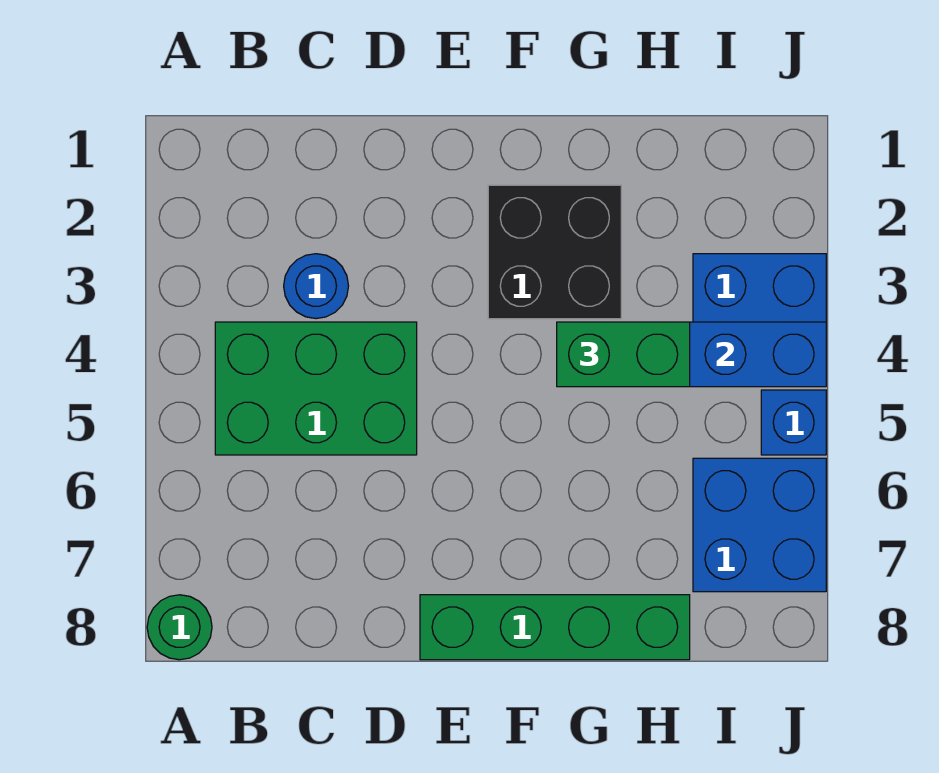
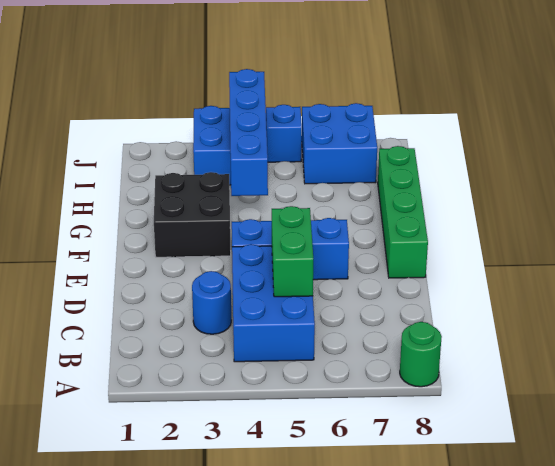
green 2x3 brick [215,322,417,455] -> blue 2x3 brick [232,244,315,362]
none -> blue 1x3 brick [232,218,349,280]
green 1x2 brick [557,322,690,387] -> green 1x2 brick moved to [272,206,313,297]

